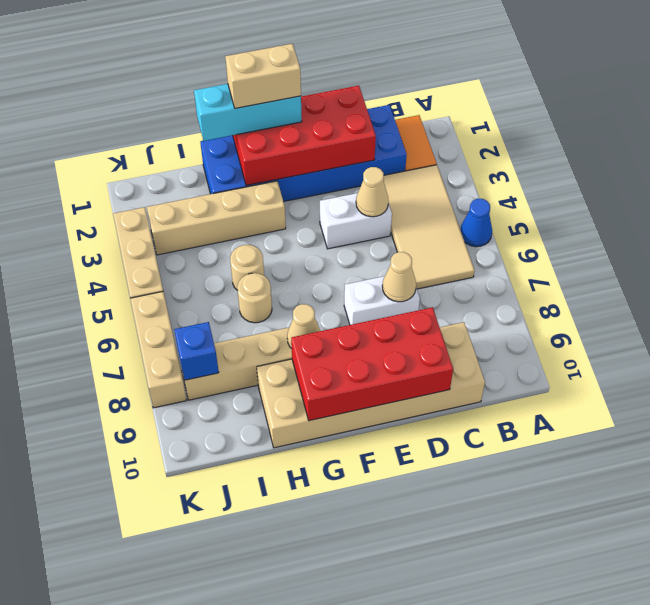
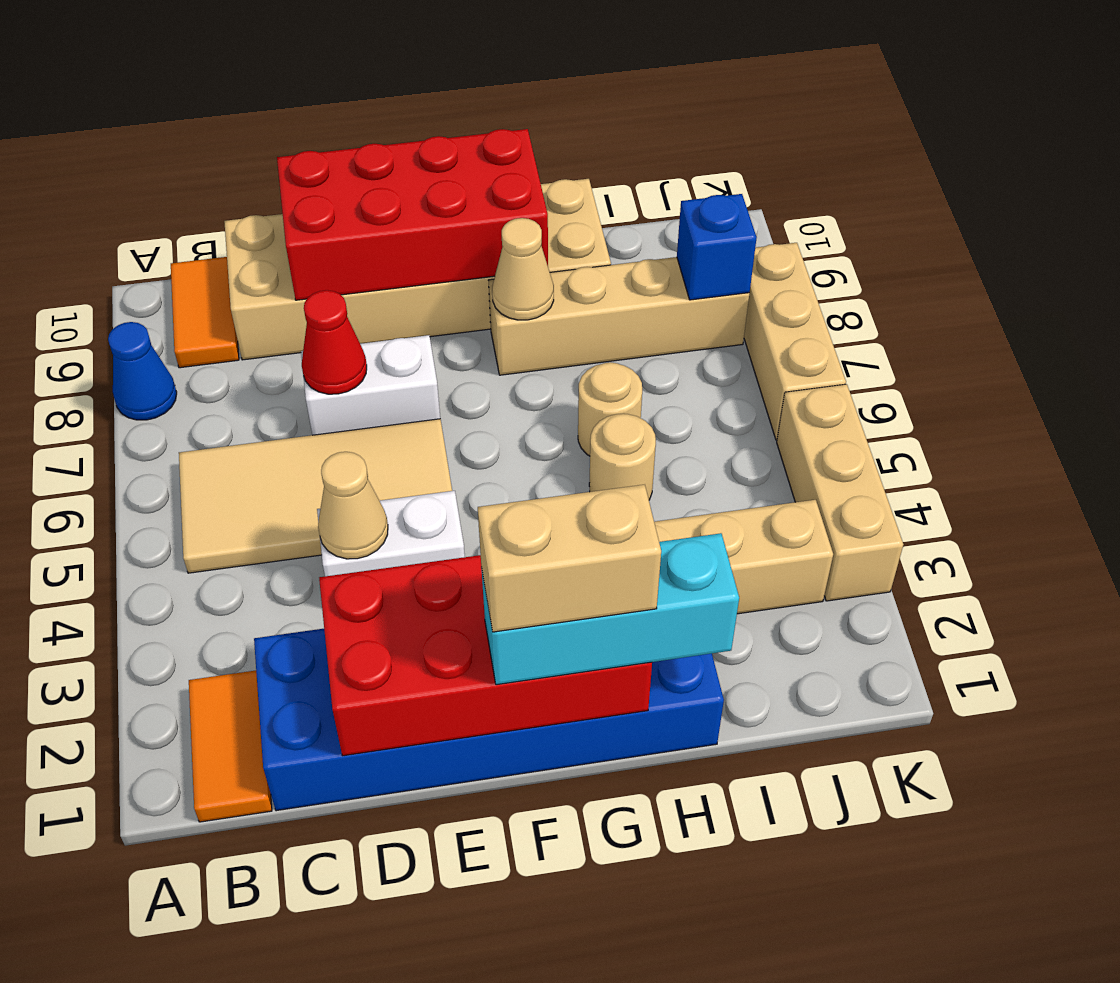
blue 1x1 cone [460,199,492,247] -> blue 1x1 cone moved to [108,322,177,420]
tan 2x4 tile [384,165,475,289] -> tan 2x4 tile turned to [179,419,452,573]
none -> orange 1x2 tile [171,257,239,368]
tan 1x1 cone [382,252,416,302] -> red 1x1 cone [302,290,367,394]

